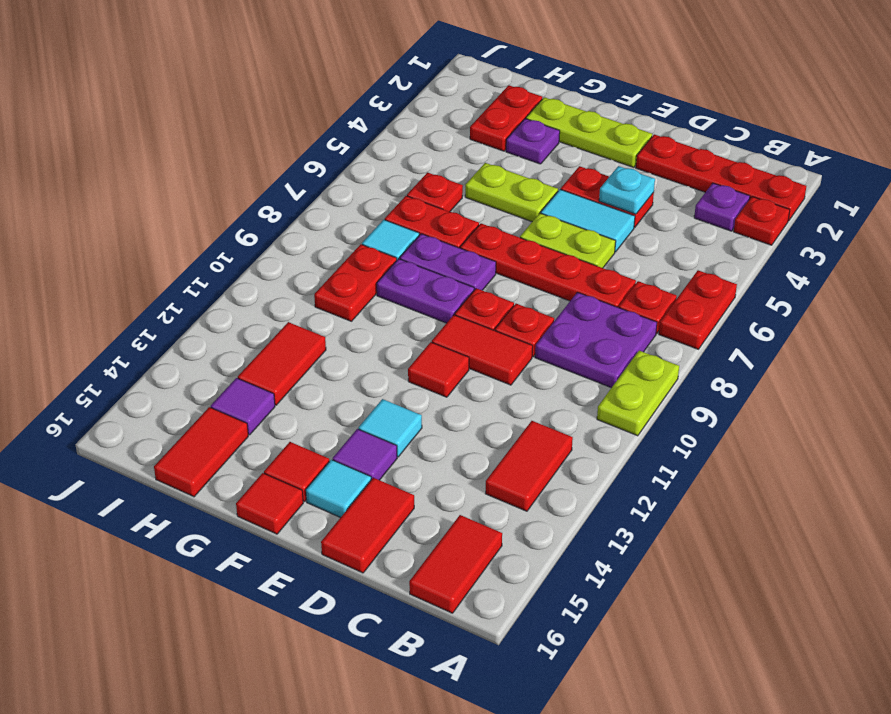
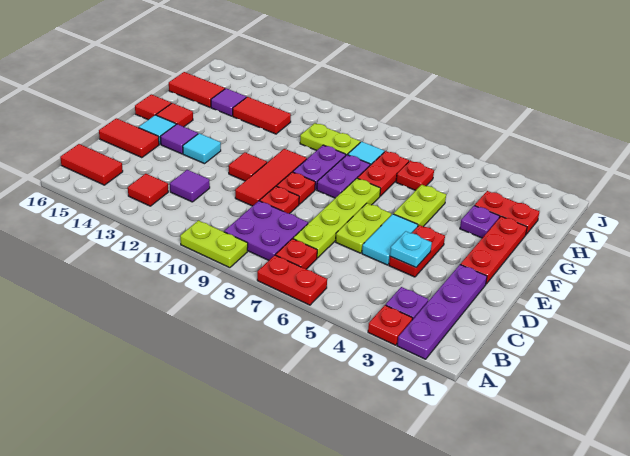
red 1x4 plate [636,134,806,221] -> purple 1x4 plate [397,264,487,359]
red 1x2 tile [485,421,573,511] -> red 1x1 tile [128,174,168,206]
red 1x4 plate [460,224,636,307] -> lime 1x4 plate [293,178,381,258]
none -> purple 1x1 tile [170,170,210,202]
red 1x2 tile [432,315,533,385] -> red 1x3 tile [235,149,307,206]
lime 1x3 plate [526,97,652,167] -> red 1x3 plate [461,216,527,284]
red 1x2 plate [314,244,397,321] -> lime 1x2 plate [300,123,360,155]

